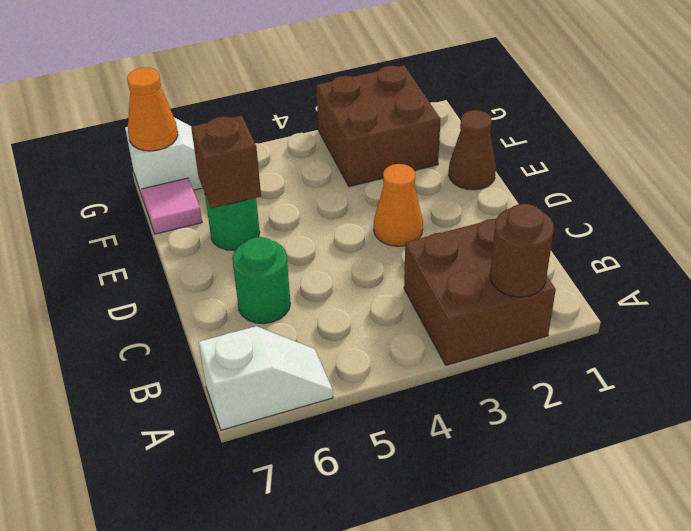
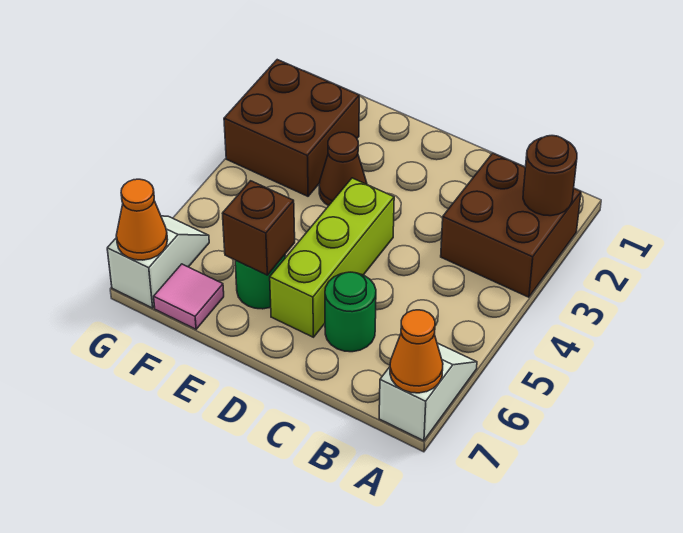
orange 1x1 cone [374,164,423,246] -> orange 1x1 cone moved to [390,310,443,393]
none -> lime 1x3 brick [270,178,394,337]
brown 1x1 cone [449,110,496,190] -> brown 1x1 cone moved to [319,132,367,206]

